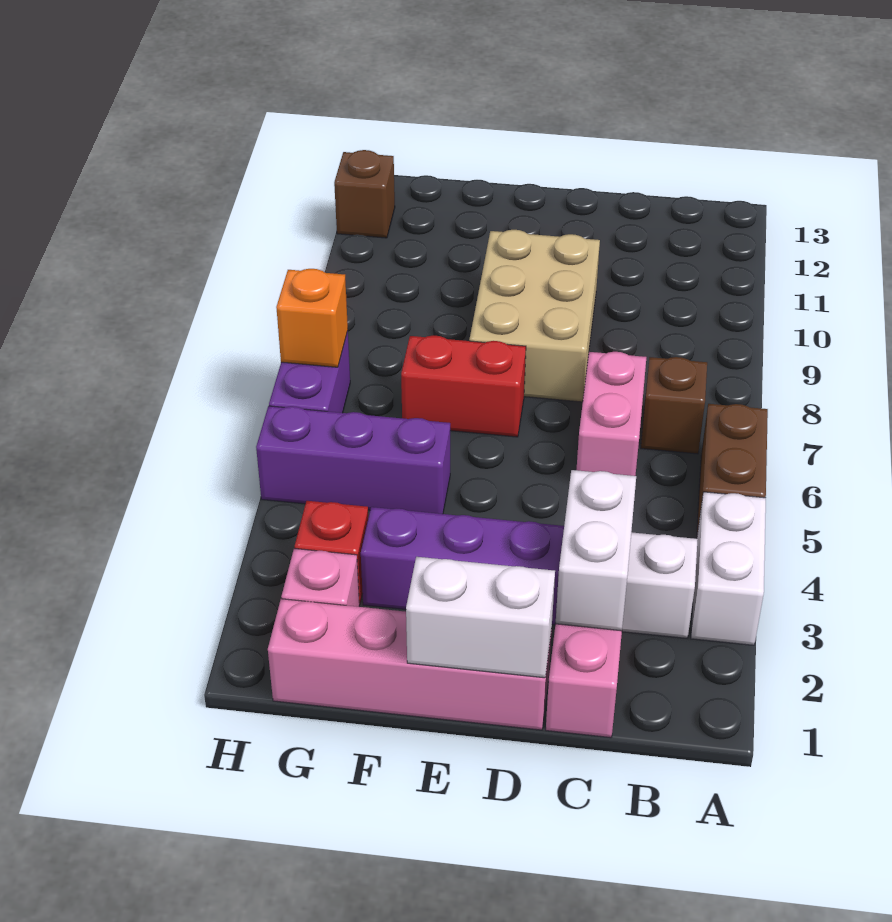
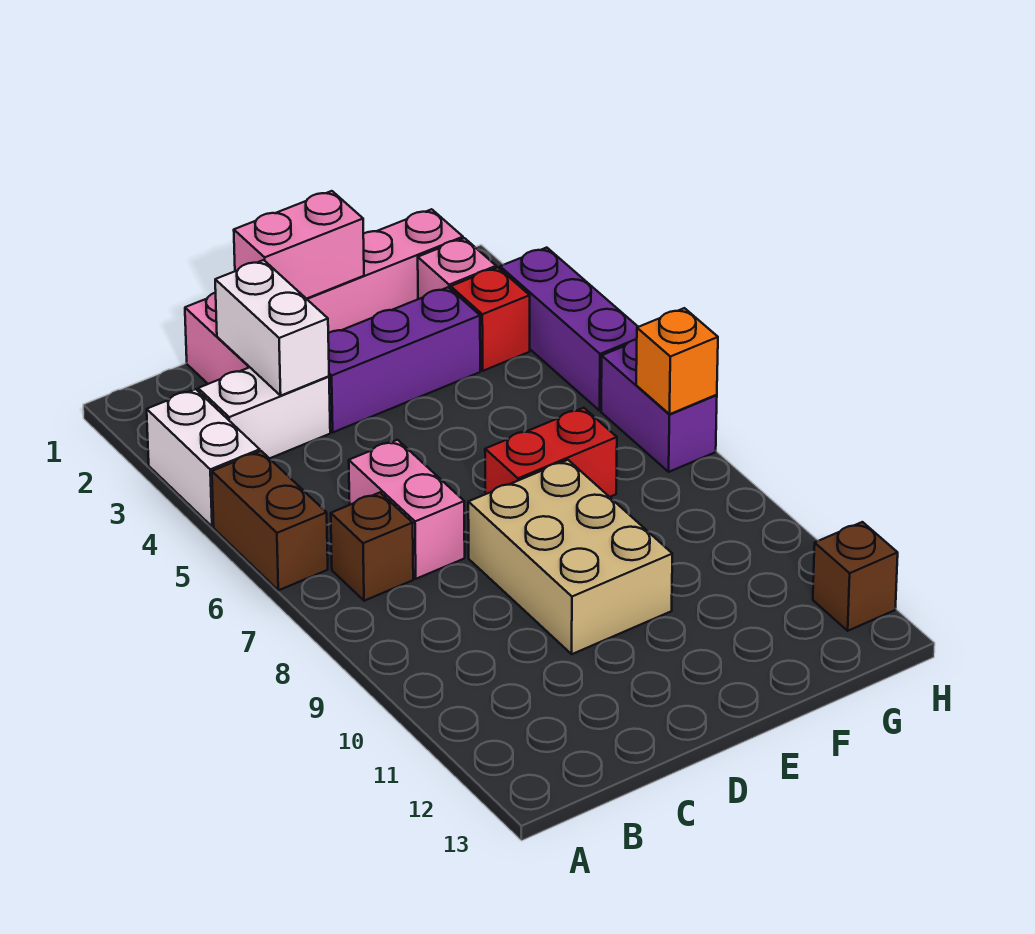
white 1x2 brick [406,557,555,678] -> pink 1x2 brick [234,191,364,299]
purple 1x3 brick [256,406,450,514] -> purple 1x3 brick turned to [500,248,638,411]

